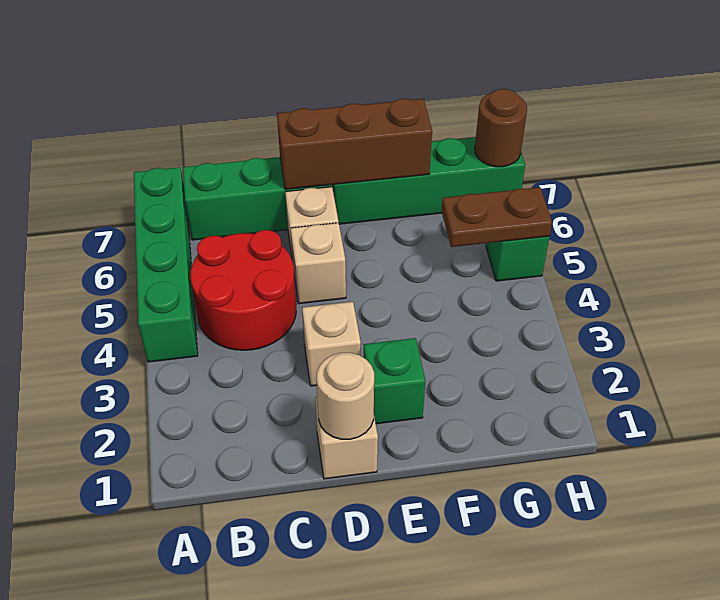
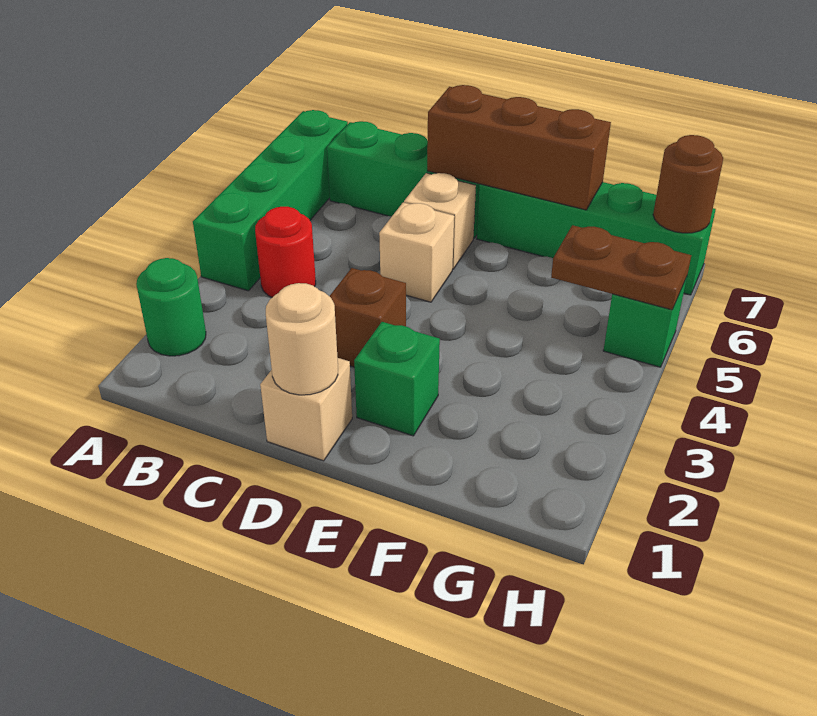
none -> green 1x1 round brick [136,258,206,356]
red 2x2 round brick [190,230,296,350] -> red 1x1 round brick [255,207,316,297]
tan 1x1 brick [302,302,361,386] -> brown 1x1 brick [330,268,406,367]

